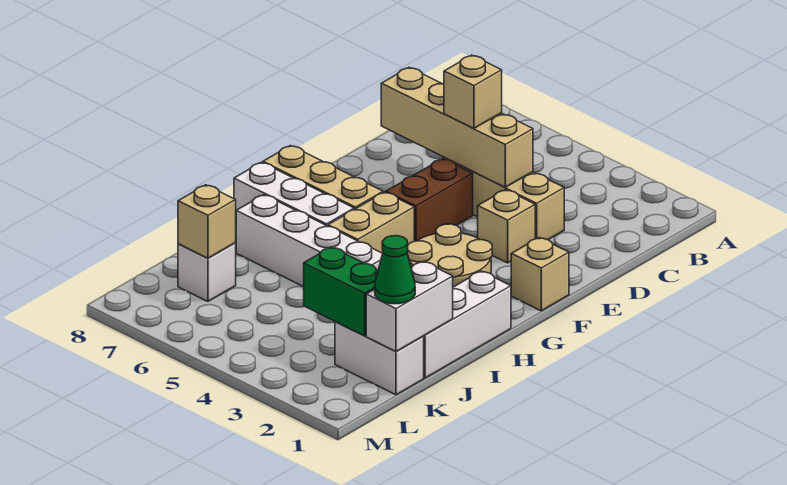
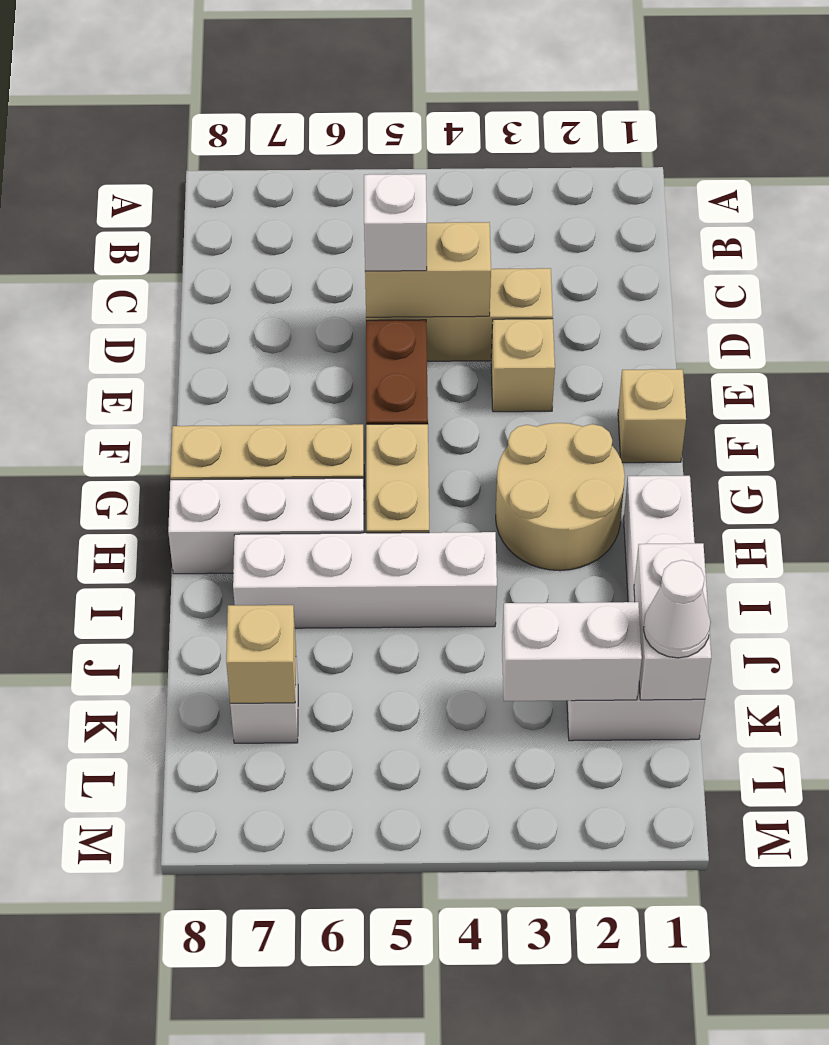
tan 1x4 brick [381,67,533,187] -> tan 1x2 brick [365,222,491,317]
tan 1x1 brick [444,55,502,128] -> white 1x1 brick [364,174,427,271]
green 1x1 cone [375,236,415,304] -> white 1x1 cone [643,560,711,658]
green 1x2 brick [304,247,378,336] -> white 1x2 brick [502,602,642,701]

